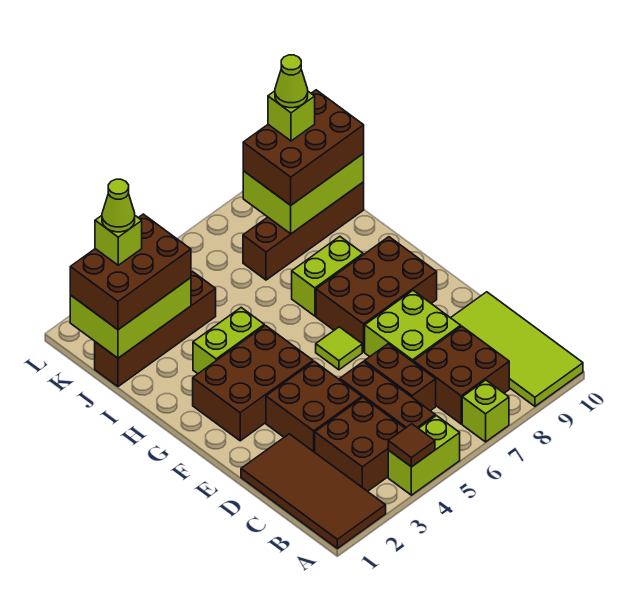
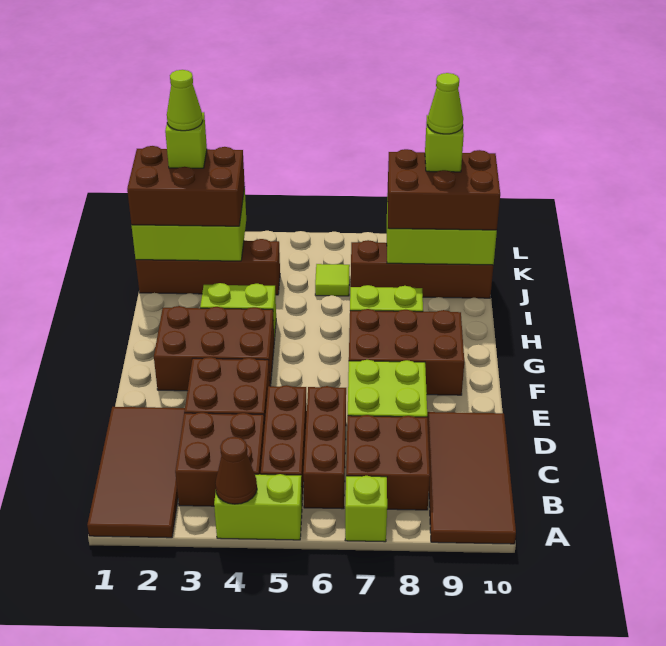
brown 1x1 tile [388,424,435,467] -> brown 1x1 cone [215,437,257,504]
lime 2x4 tile [451,292,583,406] -> brown 2x4 tile [427,412,516,544]
brown 1x2 brick [365,344,436,411] -> brown 1x3 brick [303,386,346,509]
lime 1x1 tile [316,327,362,370] -> lime 1x1 tile moved to [315,264,350,296]

